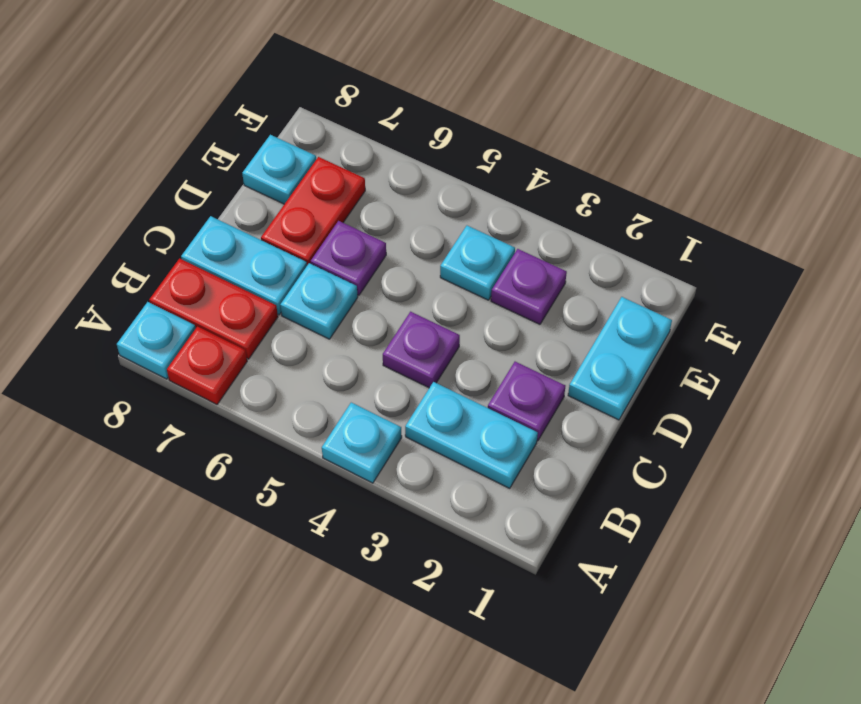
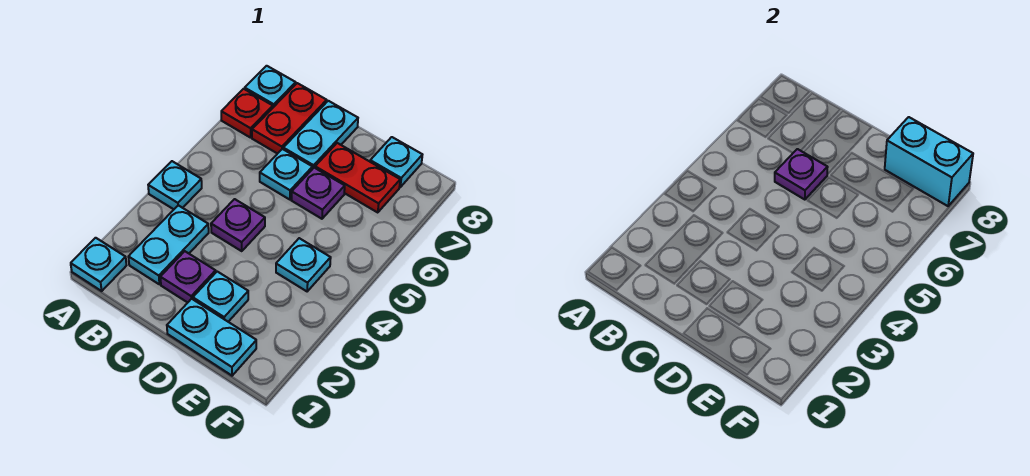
none -> cyan 1x1 plate [71,238,126,291]
none -> cyan 1x1 plate [193,272,248,322]
purple 1x1 plate [491,249,567,324] -> purple 1x1 plate moved to [775,149,828,200]
none -> cyan 1x2 brick [885,117,973,206]

